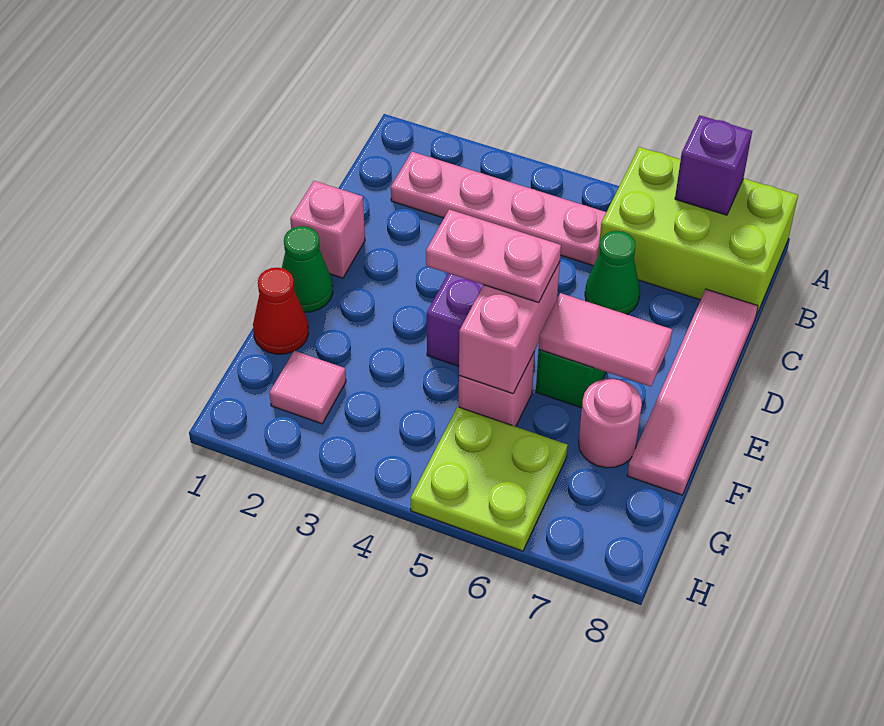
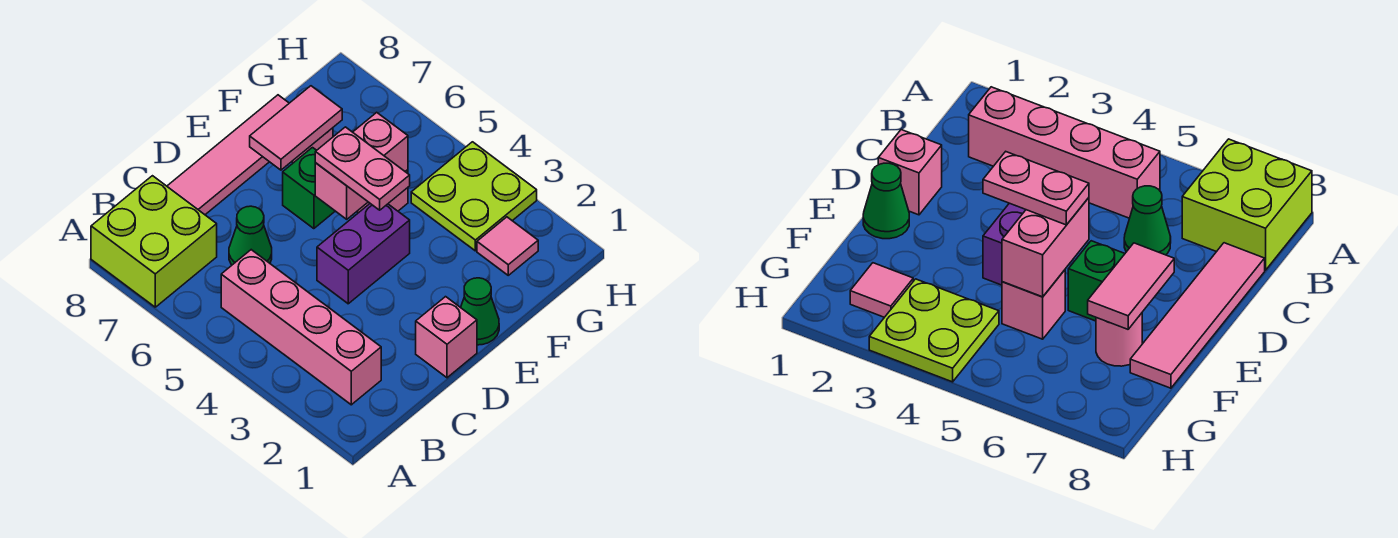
lime 2x3 brick [598,147,798,316] -> lime 2x2 brick [91,176,217,307]
purple 1x1 brick [675,115,752,215] -> none
pink 1x4 plate [391,152,606,266] -> pink 1x4 brick [221,250,381,405]
pink 1x2 tile [539,293,672,387] -> pink 1x2 tile turned to [250,86,342,170]
red 1x1 cone [253,268,309,354] -> none
lime 2x2 plate [410,407,568,551] -> lime 2x2 plate moved to [411,142,537,251]

